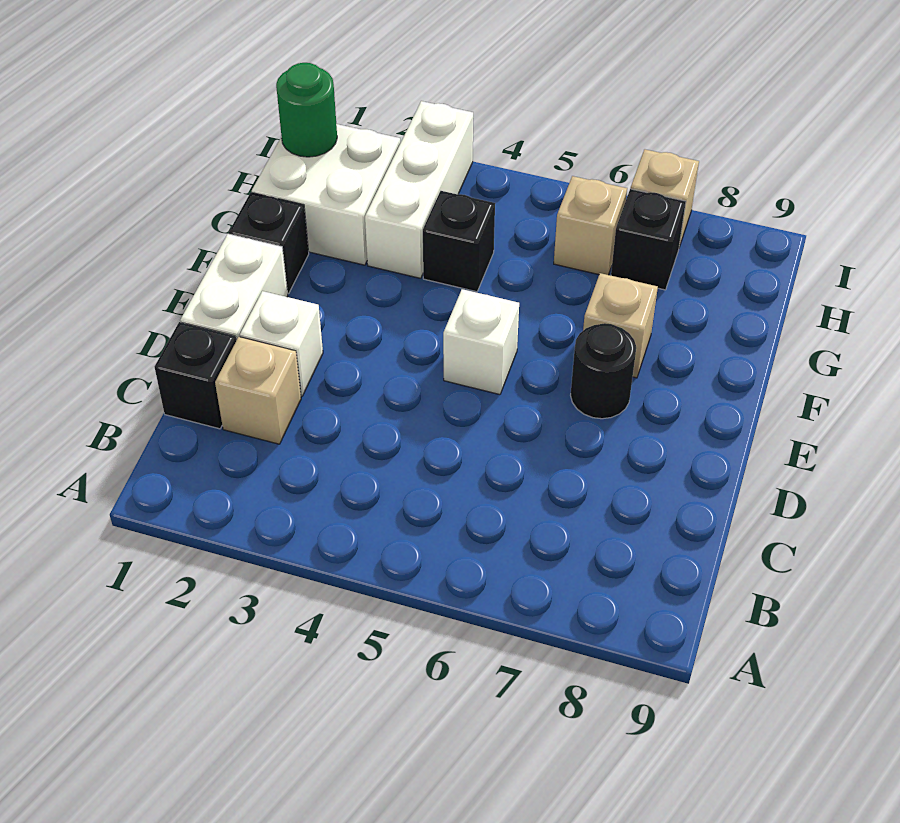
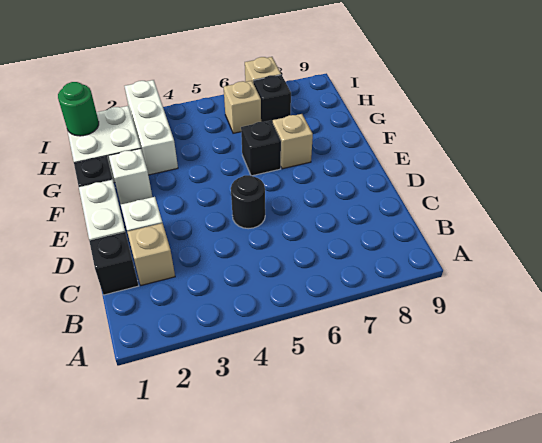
white 1x1 brick [443,289,519,395] -> white 1x1 brick moved to [109,149,152,204]
black 1x1 round brick [571,323,636,419] -> black 1x1 round brick moved to [231,175,265,229]
black 1x1 brick [423,191,495,292] -> black 1x1 brick moved to [241,121,281,176]

